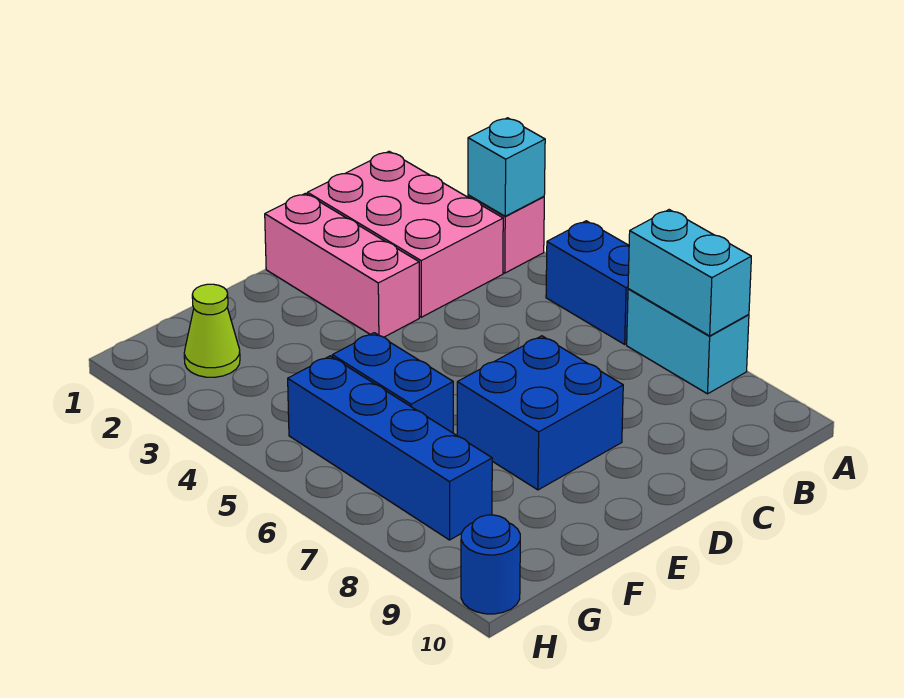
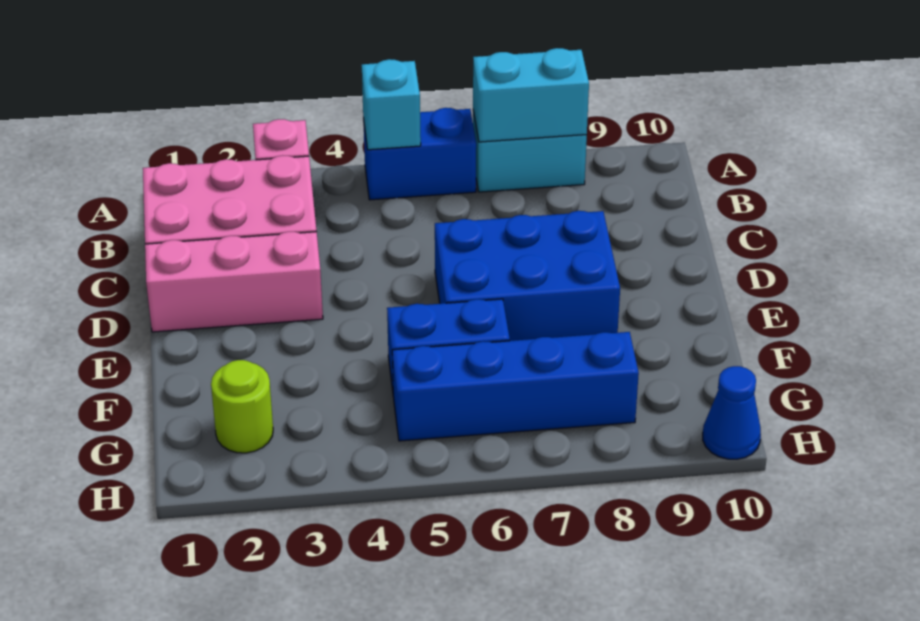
cyan 1x1 brick [468,118,545,216] -> cyan 1x1 brick moved to [362,59,421,150]
blue 2x2 brick [457,336,623,490] -> blue 2x3 brick [435,211,620,341]
lime 1x1 cone [184,284,240,377] -> lime 1x1 round brick [211,360,273,453]
blue 1x1 round brick [461,515,520,614] -> blue 1x1 cone [703,366,761,459]

